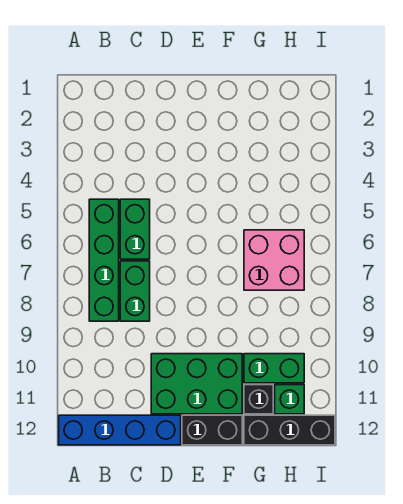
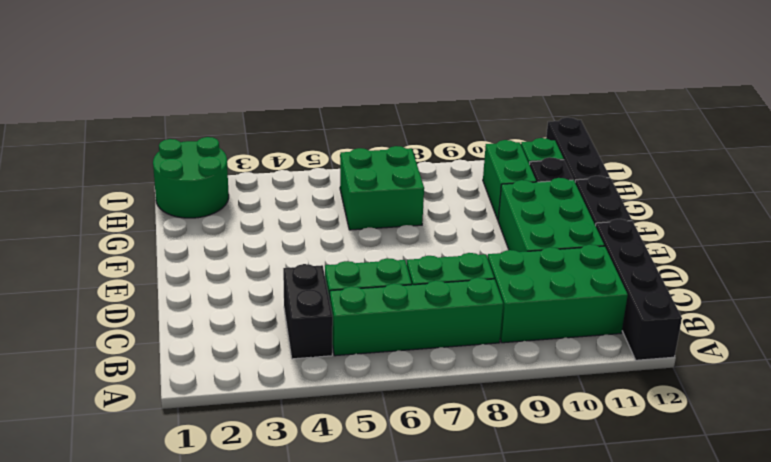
blue 1x4 brick [59,415,181,445] -> black 1x4 brick [596,219,682,360]
none -> black 1x2 brick [283,264,333,359]
none -> green 2x3 brick [488,245,628,343]
pink 2x2 brick [244,230,304,290] -> green 2x2 brick [340,146,424,230]
none -> green 2x2 round brick [153,137,229,218]

